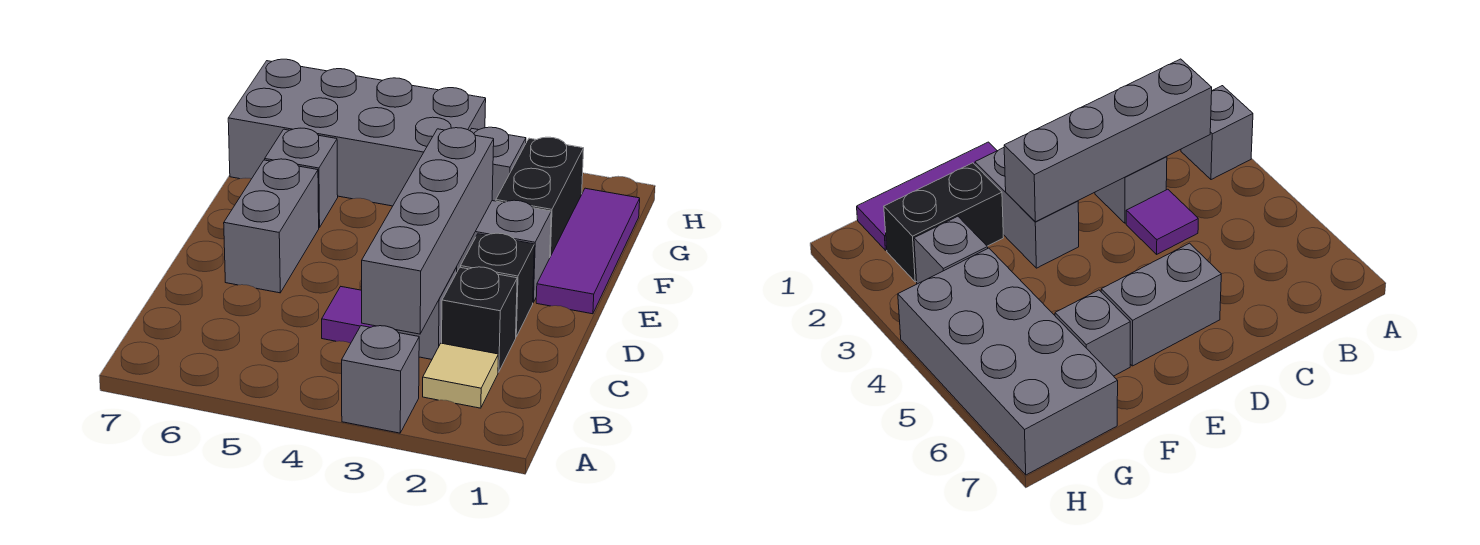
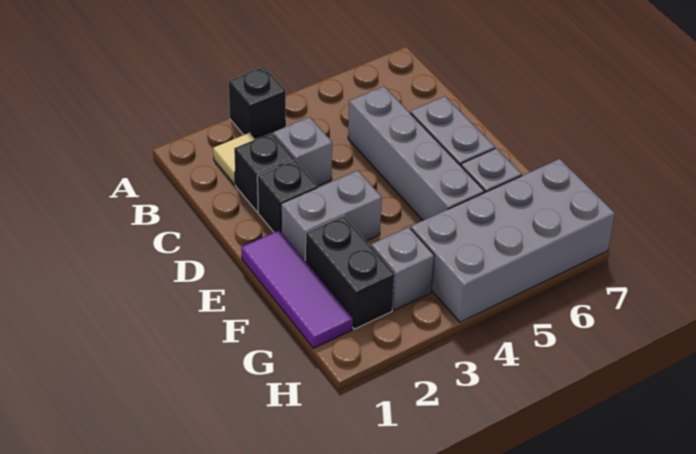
grey 1x1 brick [342,326,419,433] -> black 1x1 brick [229,67,286,139]
grey 1x4 brick [362,128,494,334] -> grey 1x4 brick moved to [348,86,484,220]
purple 1x1 tile [322,287,374,343] -> none

